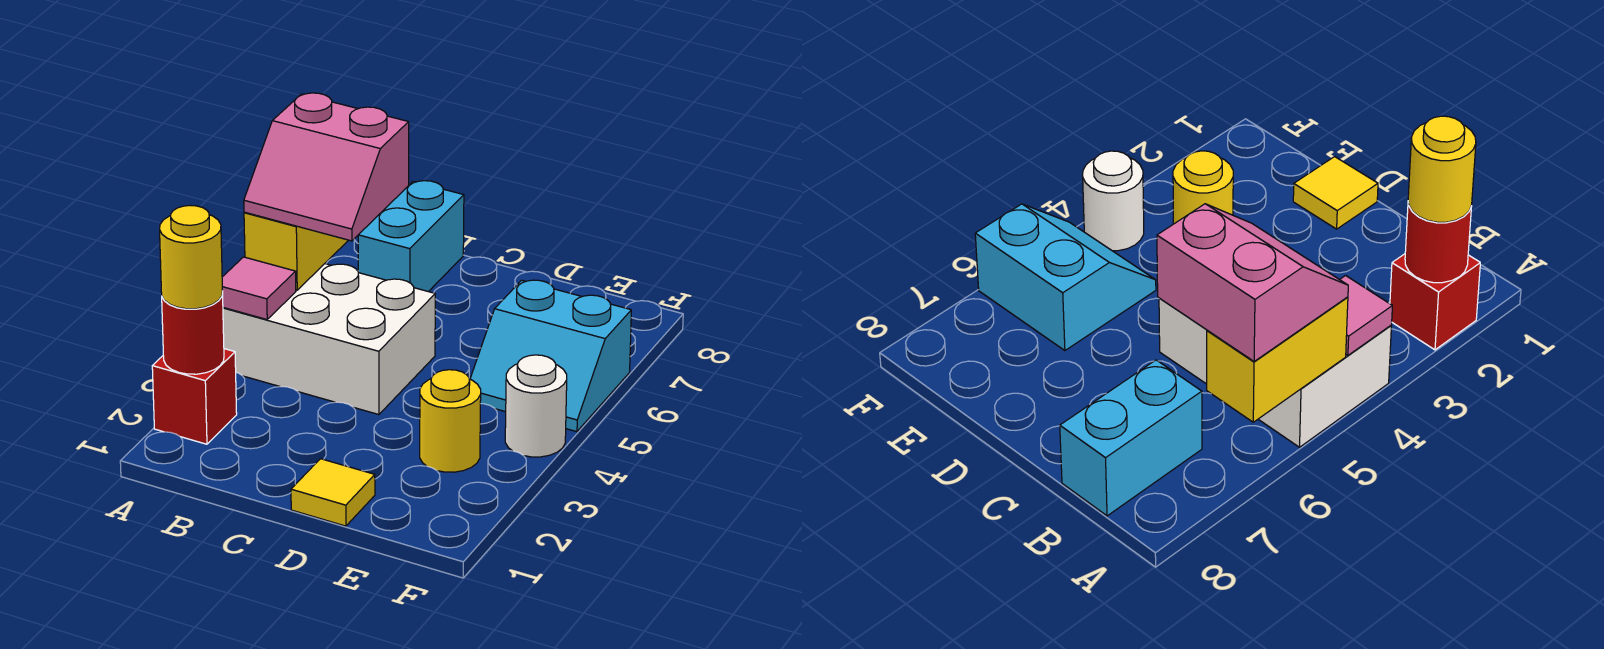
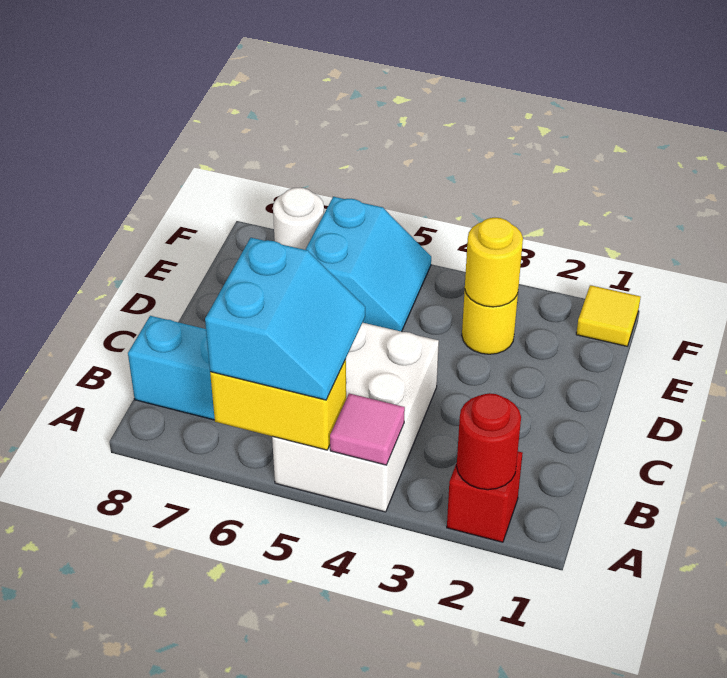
yellow 1x1 round brick [160,206,222,309] -> yellow 1x1 round brick moved to [465,218,523,307]
pink 2x2 slope [244,93,409,241] -> cyan 2x2 slope [205,238,365,400]
yellow 1x1 tile [291,459,375,526] -> yellow 1x1 tile moved to [576,285,641,346]
white 1x1 round brick [505,355,567,457] -> white 1x1 round brick moved to [273,188,324,250]

